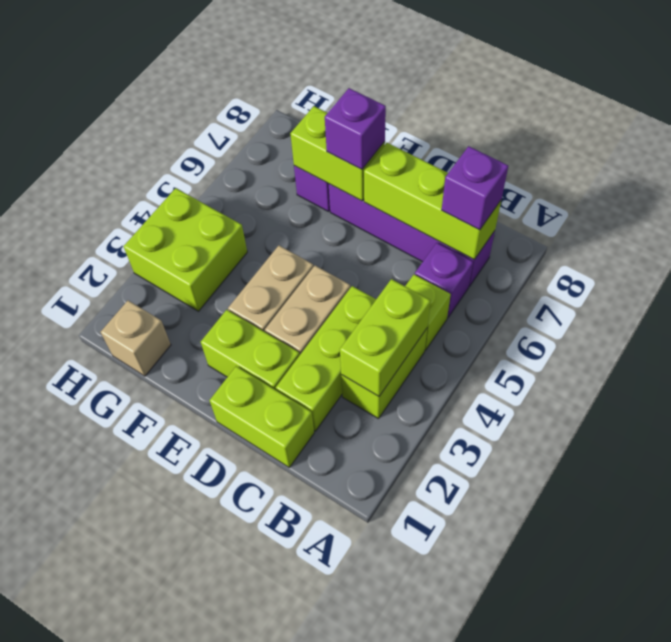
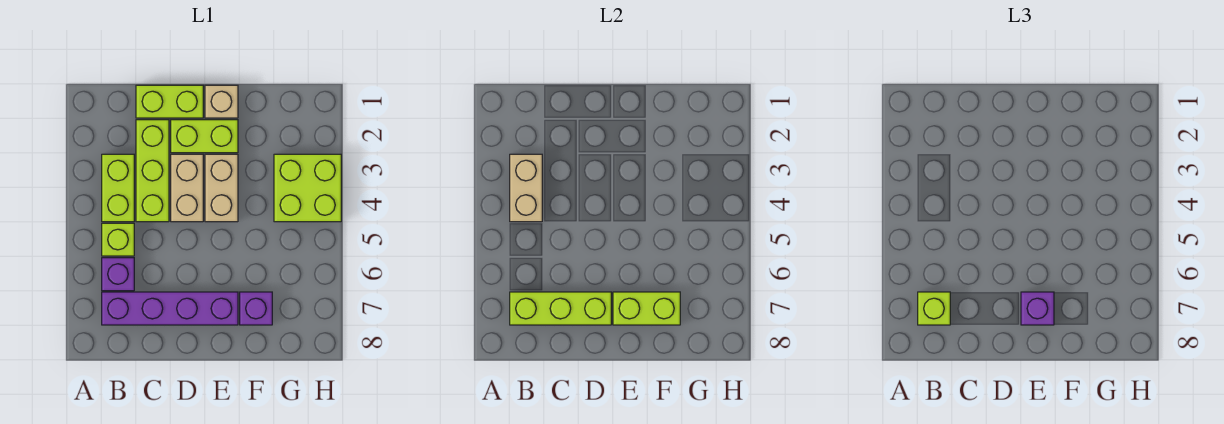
lime 1x2 brick [340,279,430,396] -> tan 1x2 brick [510,154,542,222]
purple 1x1 brick [442,146,508,230] -> lime 1x1 brick [918,292,950,325]
tan 1x1 brick [101,301,171,376] -> tan 1x1 brick moved to [205,85,238,118]

